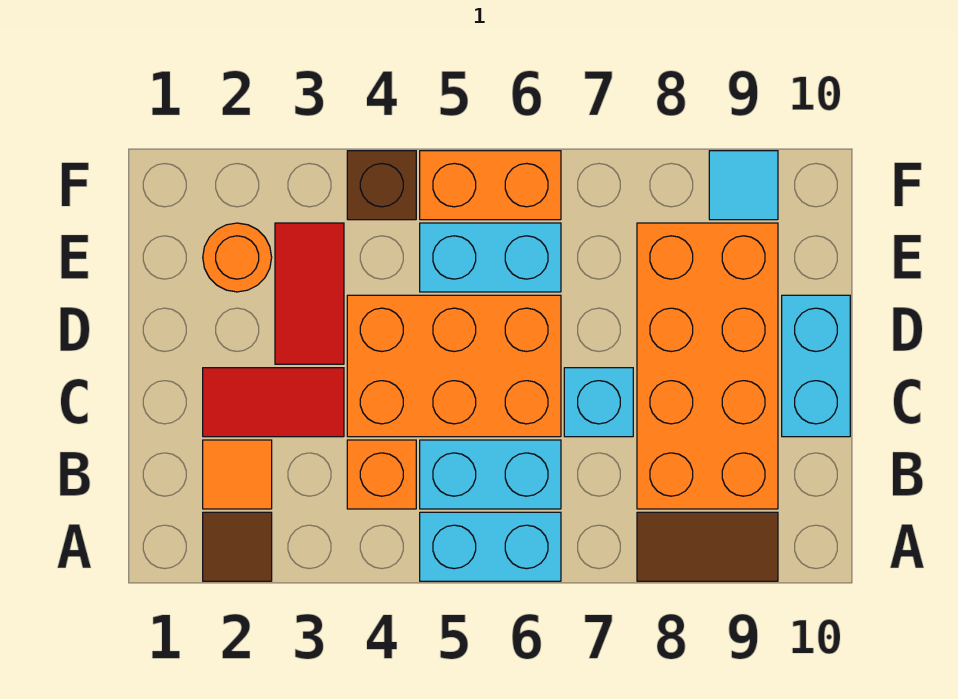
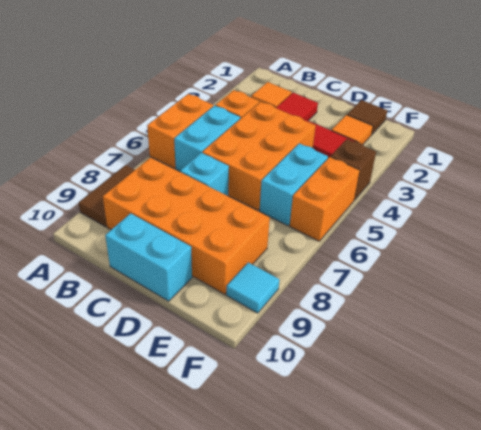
brown 1x1 tile [203,512,272,581] -> brown 1x1 tile moved to [347,100,387,135]
cyan 1x2 brick [420,512,561,581] -> orange 1x2 brick [147,94,213,168]
orange 1x1 round brick [203,223,272,292] -> orange 1x1 tile [331,115,373,144]

